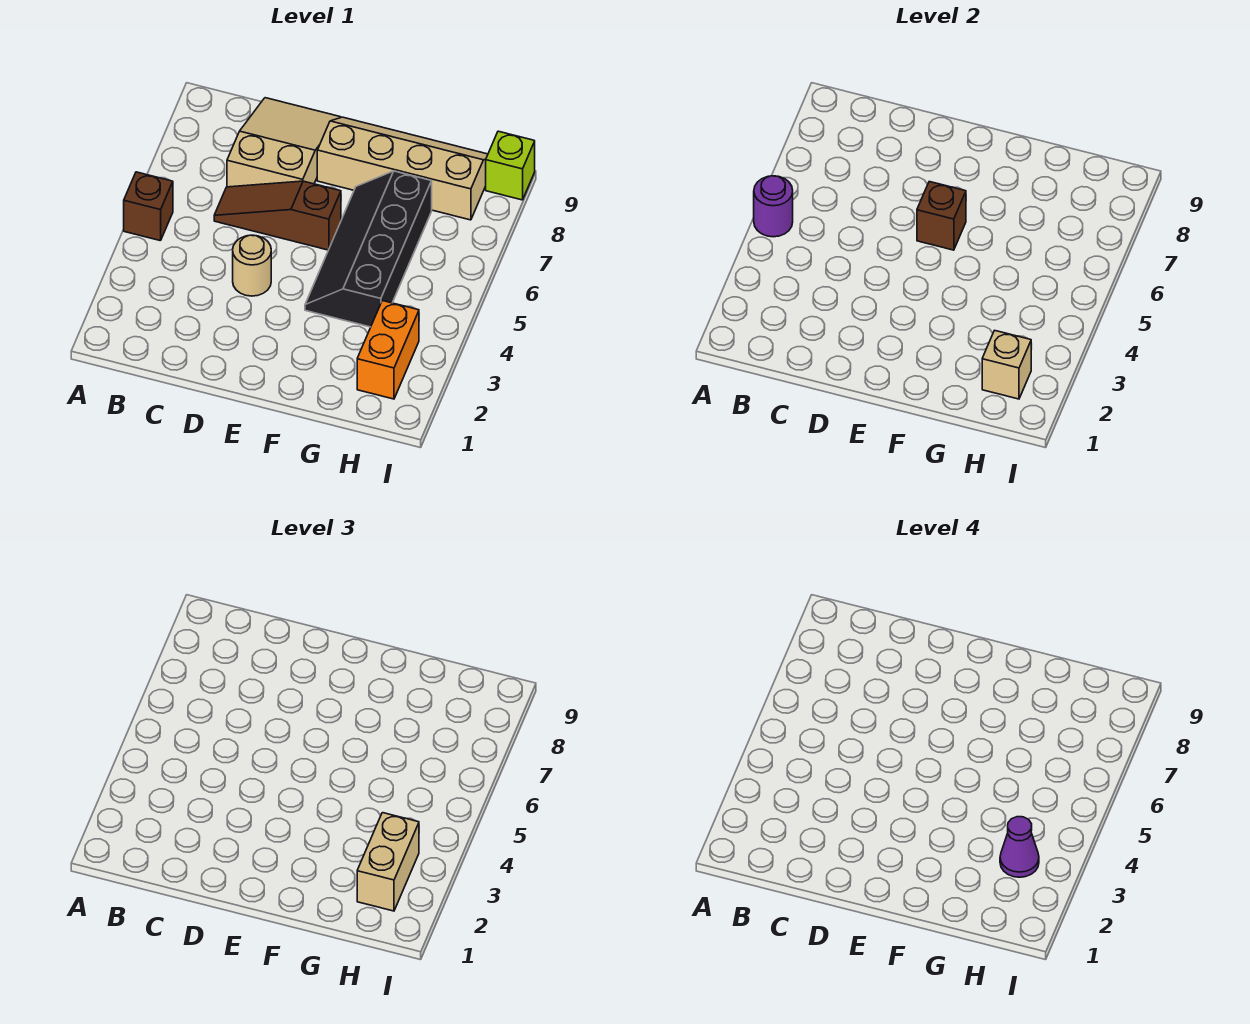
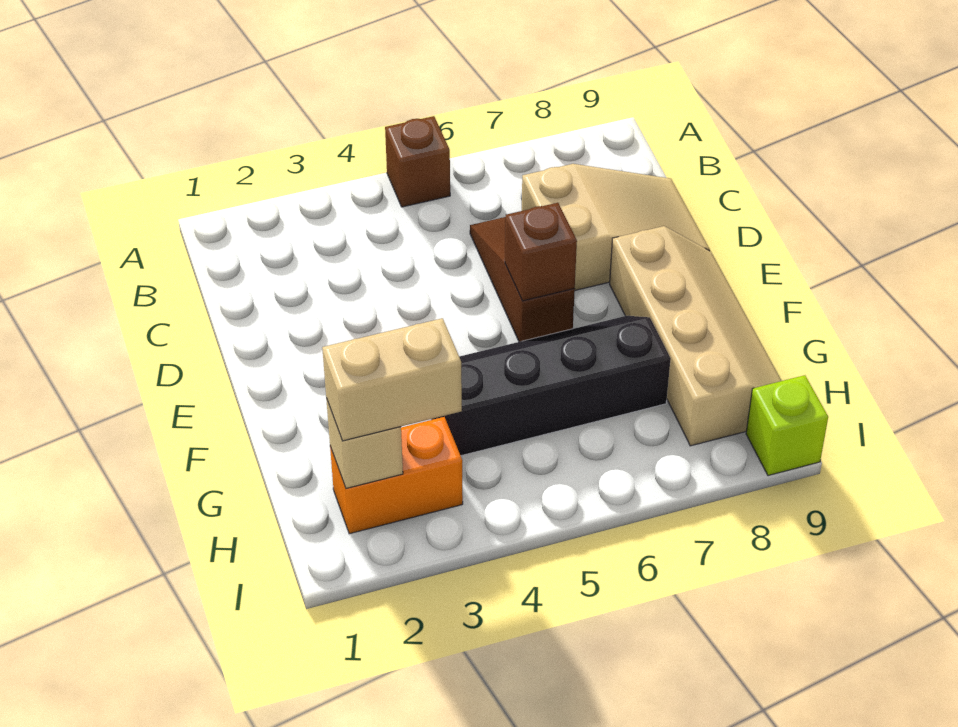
purple 1x1 round brick [754,176,793,237] -> none
tan 1x1 round brick [233,235,271,296] -> none
purple 1x1 cone [1000,817,1039,877] -> none

